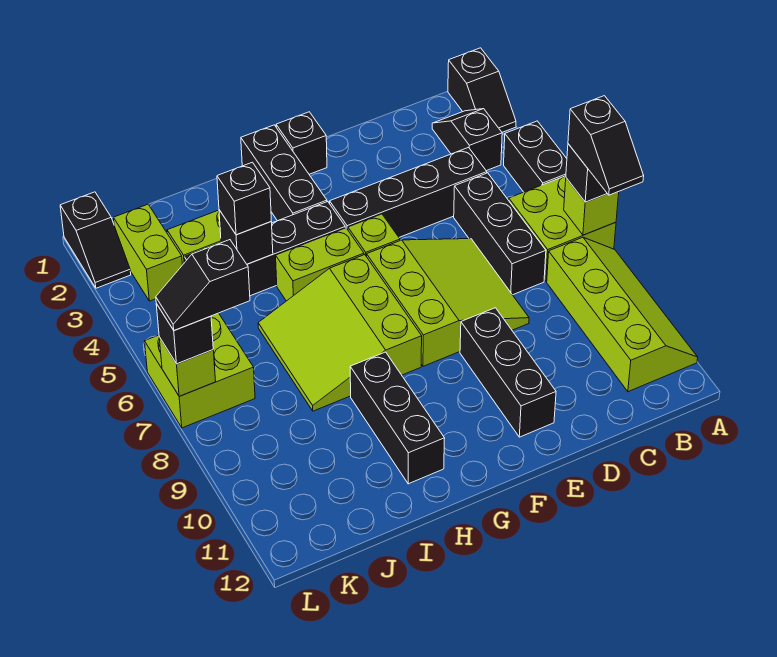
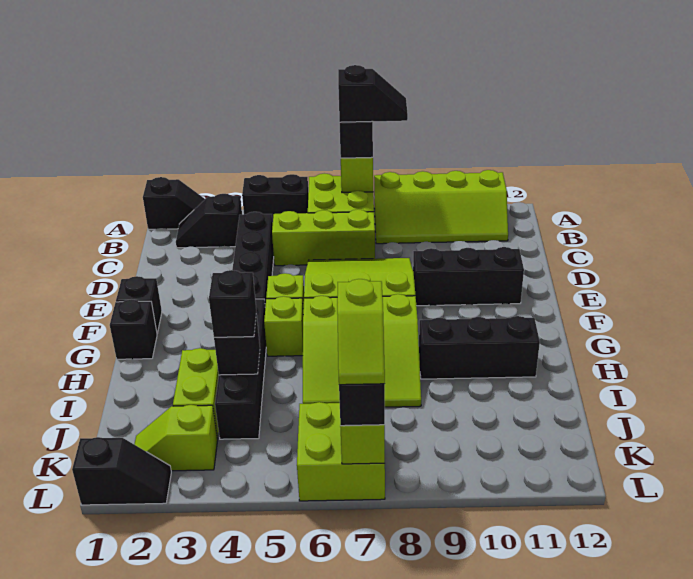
lime 2x4 slope [547,237,698,392] -> lime 2x4 slope turned to [374,170,508,244]
black 1x3 brick [454,173,546,295] -> lime 1x3 brick [272,209,375,266]
black 1x3 brick [241,125,327,221] -> black 1x1 brick [110,299,157,359]
lime 1x2 brick [276,228,364,301] -> lime 1x1 brick [264,296,303,356]
lime 1x2 brick [113,204,182,301] -> lime 1x2 slope [134,405,218,471]
black 1x2 slope [156,240,250,330] -> lime 1x2 slope [337,279,385,385]

